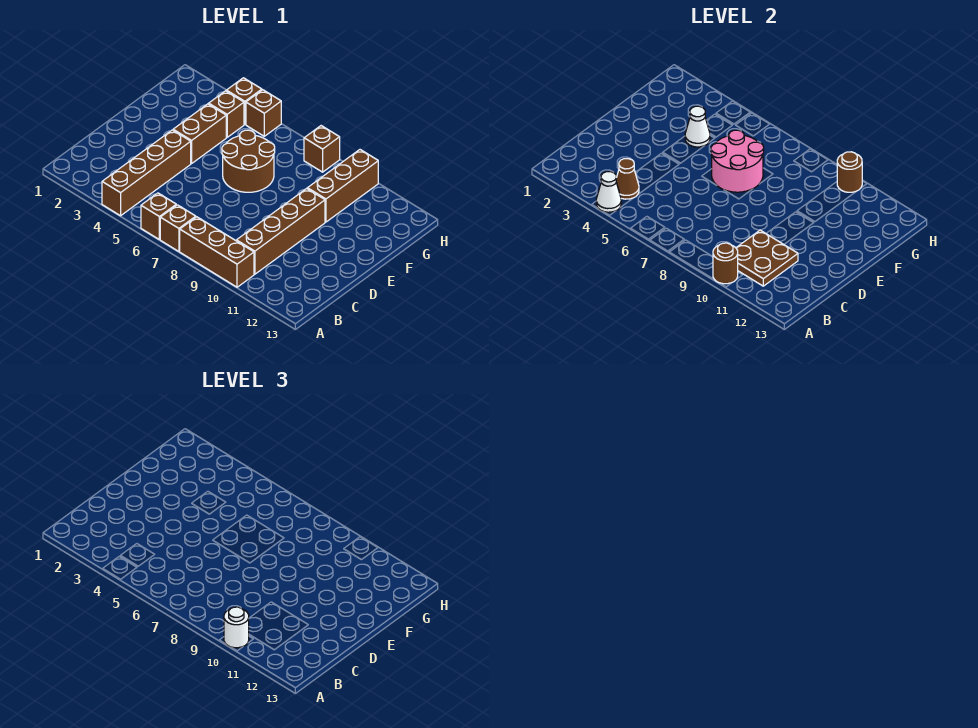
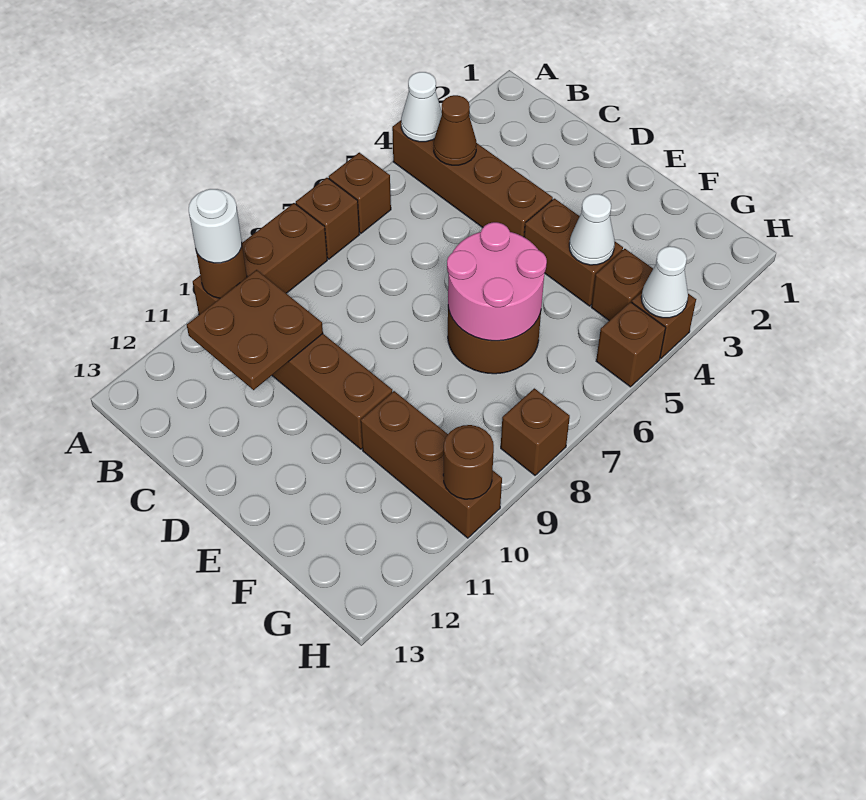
none -> white 1x1 cone [641,246,688,318]

